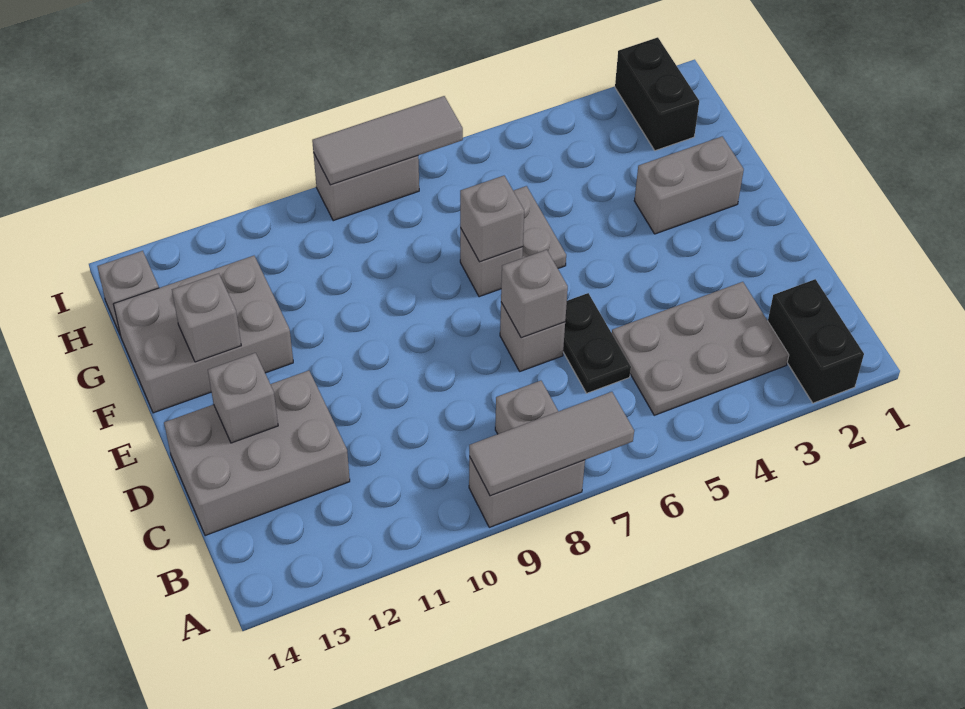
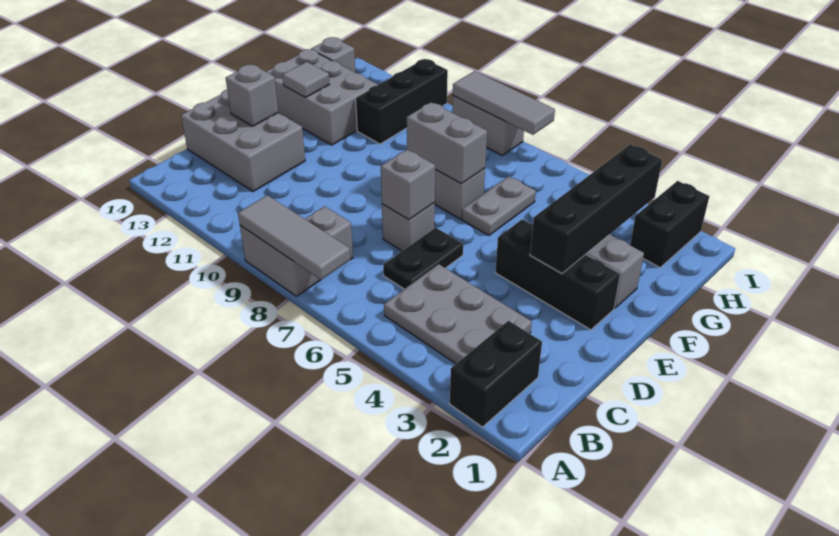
none -> black 1x3 brick [495,219,620,330]
none -> black 1x4 brick [530,144,662,273]
grey 1x1 brick [460,176,524,262] -> grey 1x2 brick [407,102,487,184]
grey 1x1 brick [172,273,241,362] -> grey 1x1 tile [283,62,329,98]
none -> black 1x3 brick [356,59,448,144]

